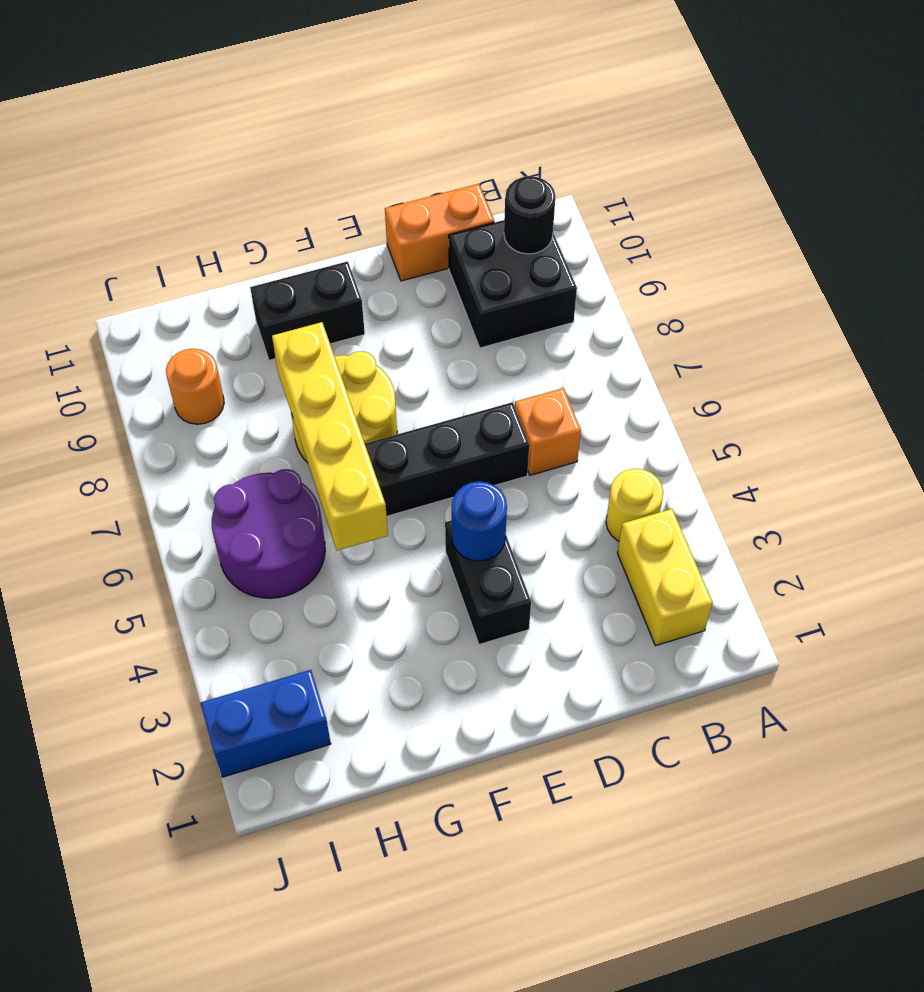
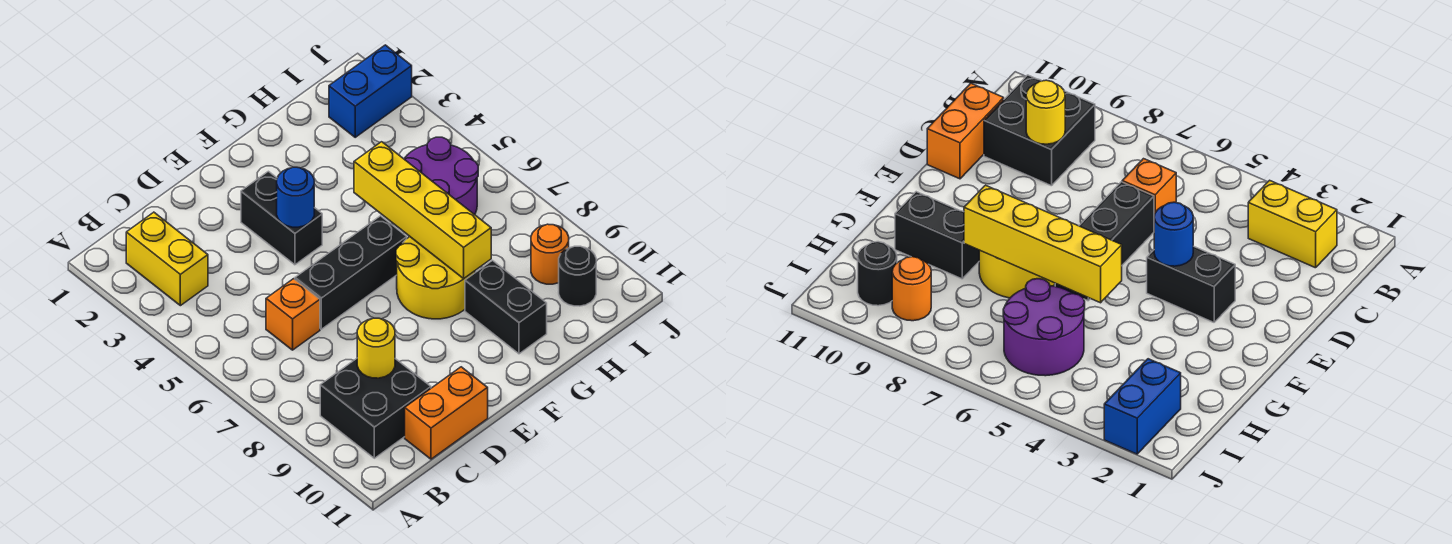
yellow 1x1 round brick [606,469,663,541] -> yellow 1x1 round brick moved to [357,318,395,378]
black 1x1 round brick [504,176,556,254] -> black 1x1 round brick moved to [559,246,596,306]
black 1x2 brick [250,261,365,360] -> black 1x2 brick turned to [465,261,547,354]

